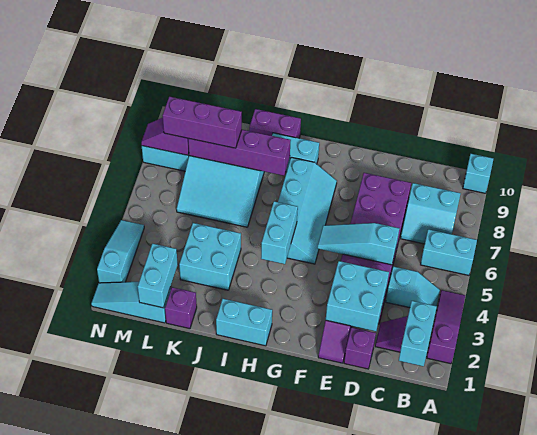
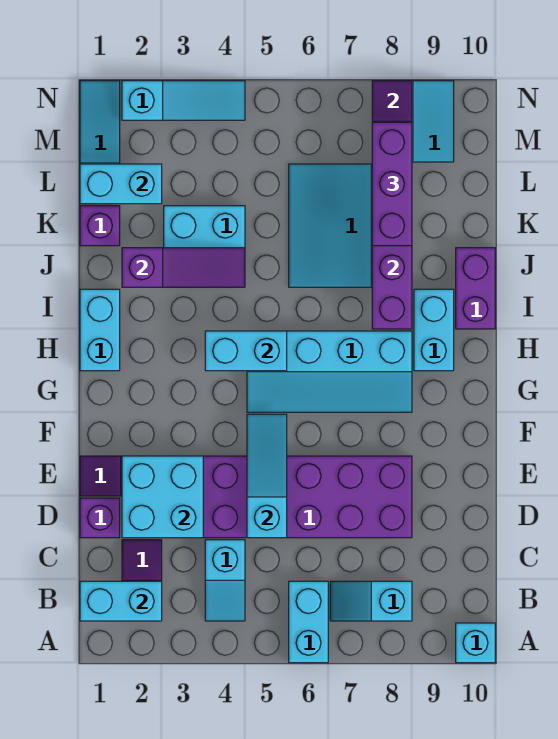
purple 1x3 slope [427,290,465,364] -> purple 1x3 slope moved to [122,248,245,287]
cyan 2x2 slope [401,183,461,244] -> cyan 1x2 slope [330,581,412,621]

